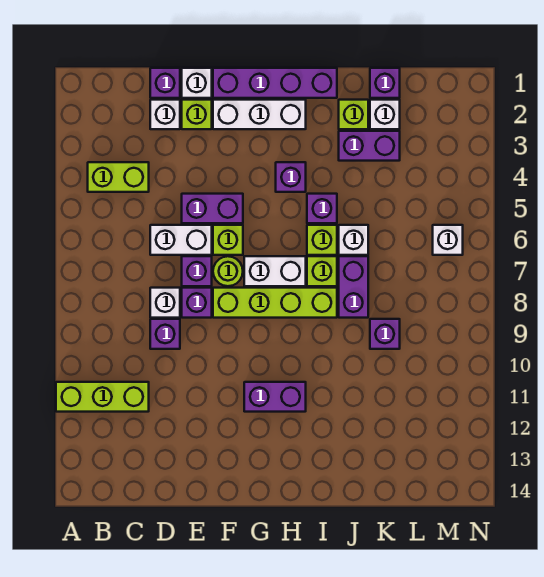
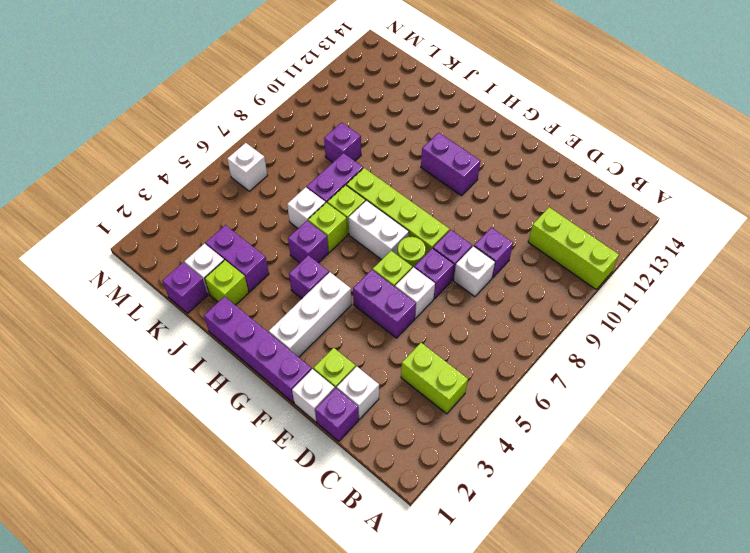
white 1x2 brick [150,225,212,255] -> white 1x1 brick [395,267,435,318]
white 1x3 brick [213,100,306,129] -> white 1x3 brick turned to [269,272,352,357]

